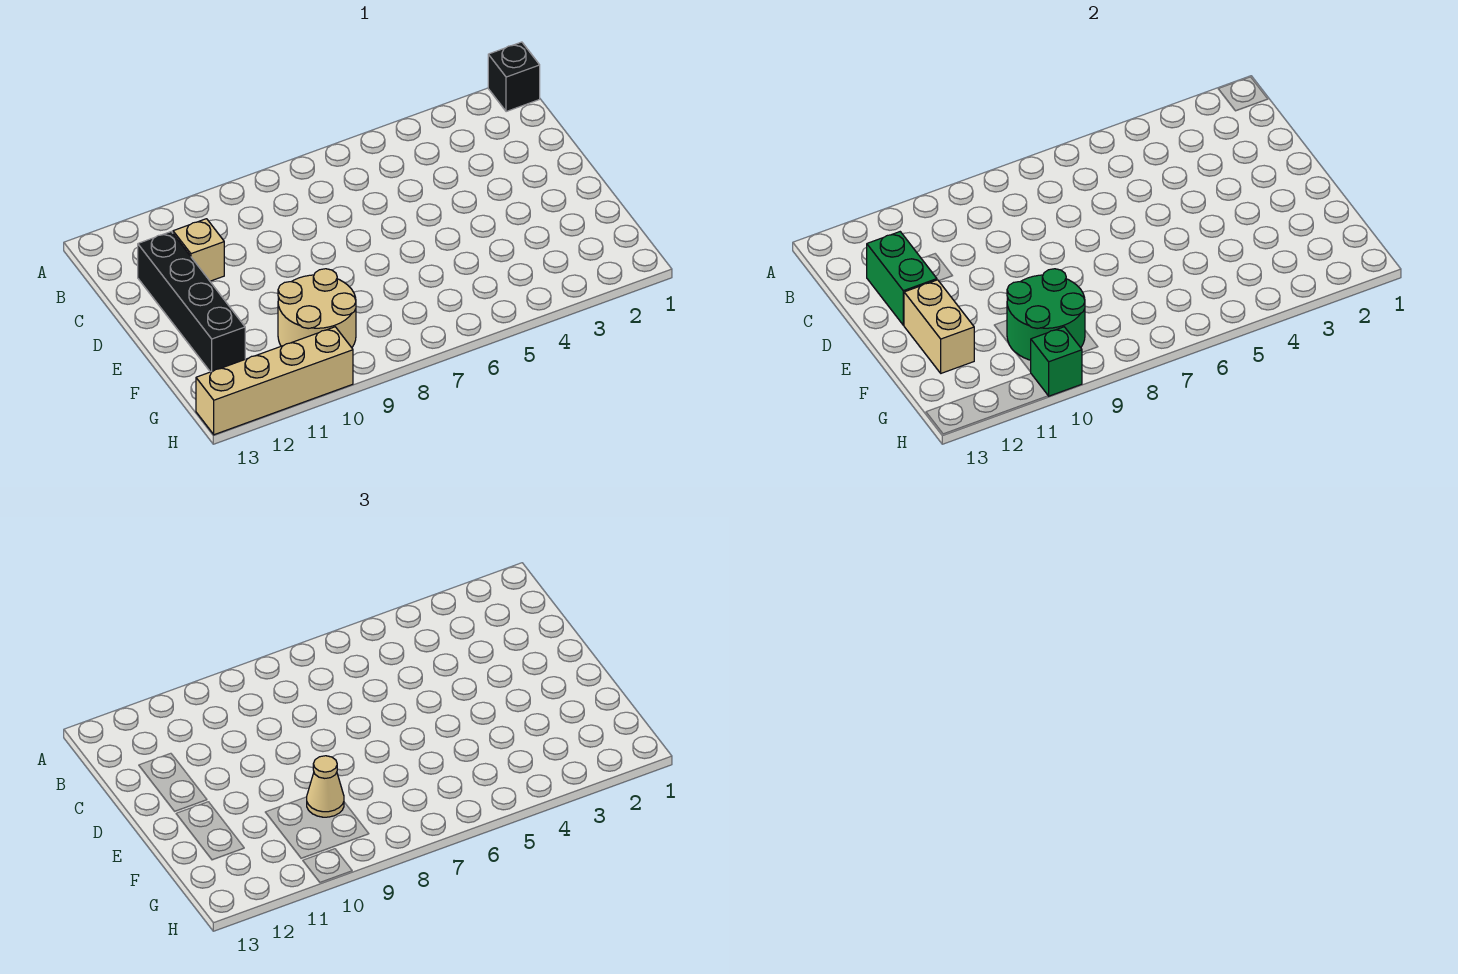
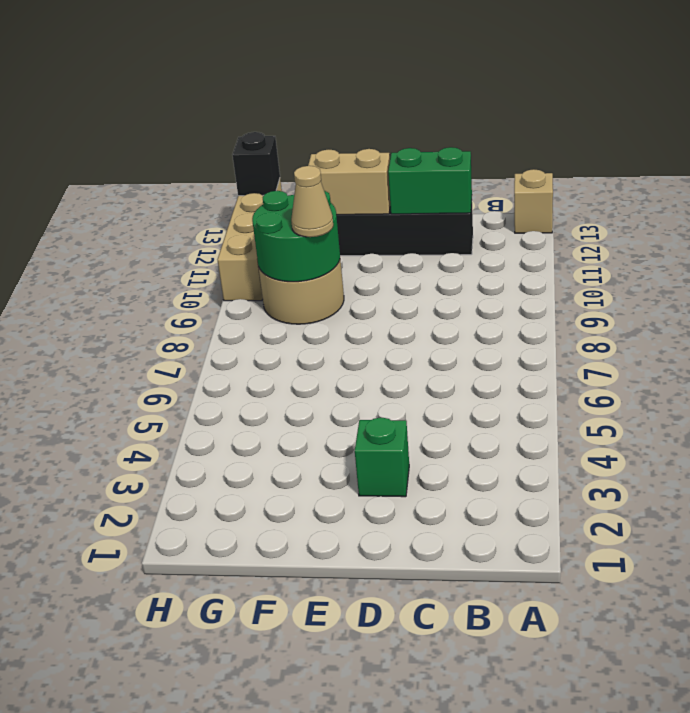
black 1x1 brick [488,42,540,112] -> black 1x1 brick moved to [232,132,280,196]
tan 1x1 brick [173,219,224,281] -> tan 1x1 brick moved to [514,169,553,233]
green 1x1 brick [1030,327,1082,396] -> green 1x1 brick moved to [355,417,409,497]

